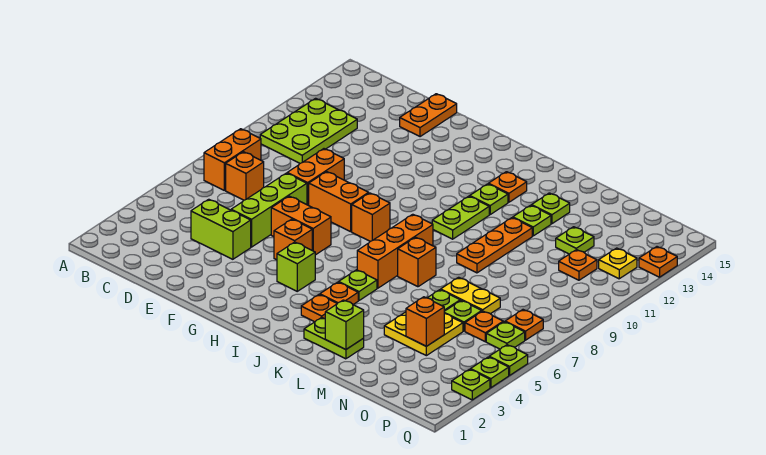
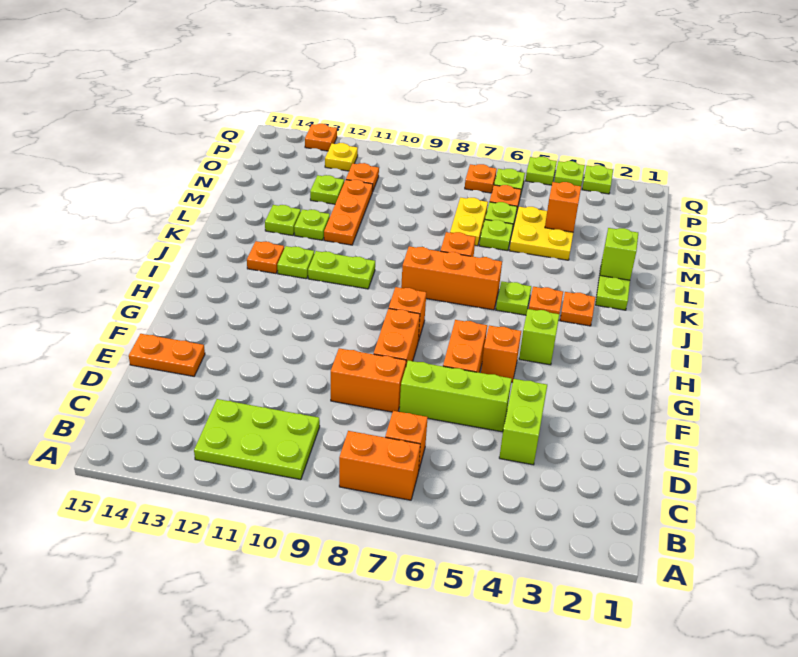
orange 1x3 plate [457,218,532,273] -> orange 1x3 plate turned to [324,180,373,245]

